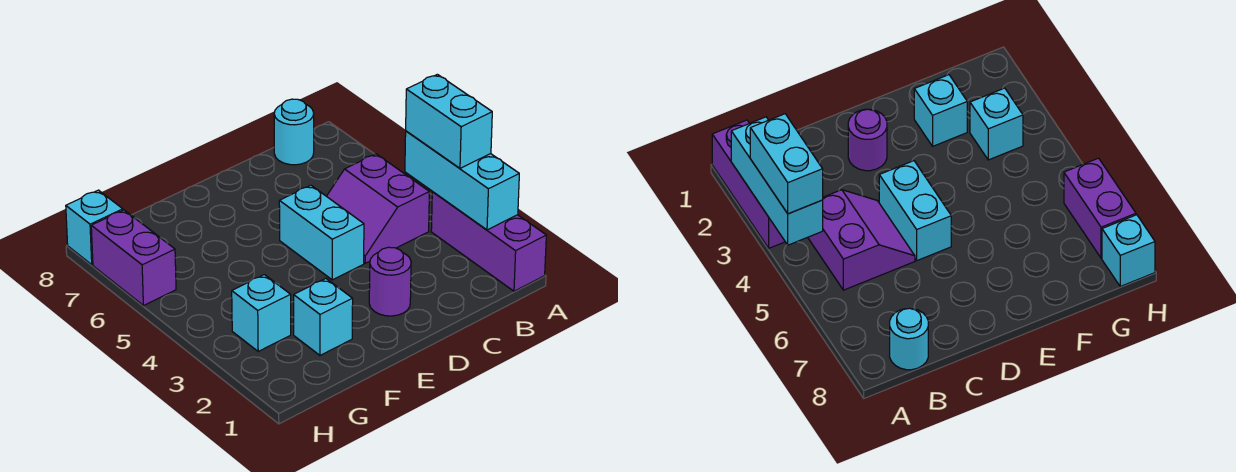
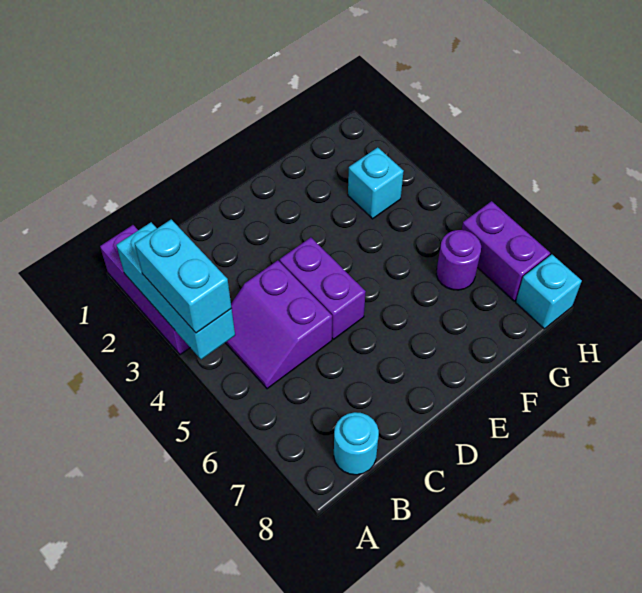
purple 2x2 slope [327,154,429,263] -> purple 2x2 slope turned to [225,260,332,389]
purple 1x1 round brick [369,247,411,316] -> purple 1x1 round brick moved to [436,230,481,290]
cyan 1x2 brick [279,185,364,280] -> purple 1x2 brick [280,237,366,339]
cyan 1x1 brick [294,279,353,355] -> none

